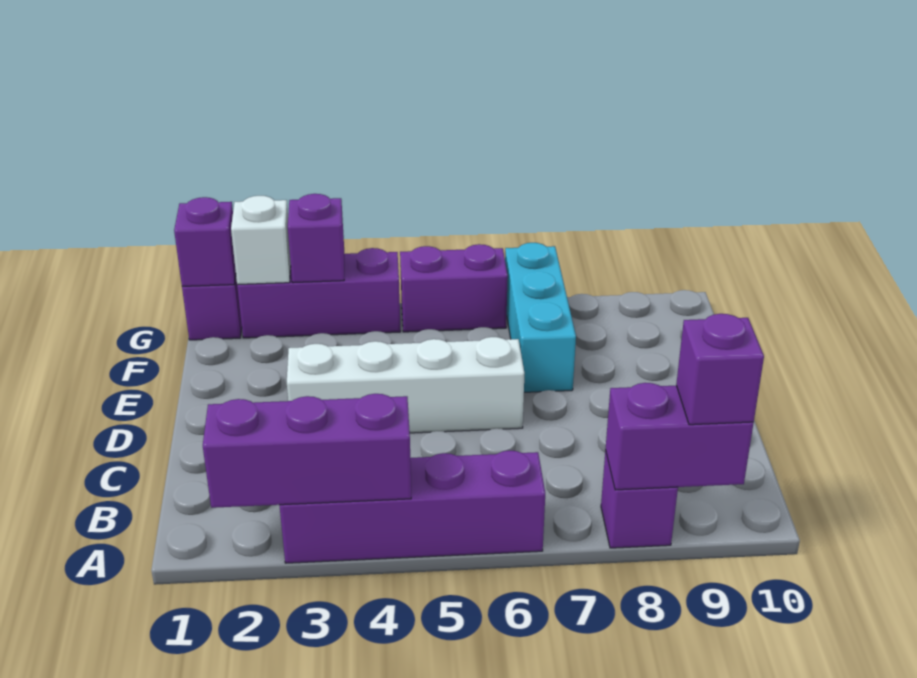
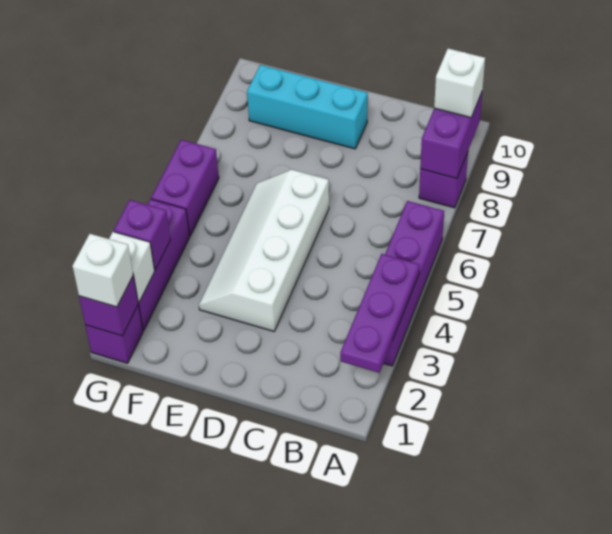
purple 1x3 brick [203,394,411,508] -> purple 1x3 plate [340,254,420,373]
purple 1x1 brick [676,314,764,425] -> white 1x1 brick [434,48,485,118]
cyan 1x3 brick [505,243,576,392] -> cyan 1x3 brick moved to [247,65,368,149]
none -> white 1x1 brick [73,234,133,307]

